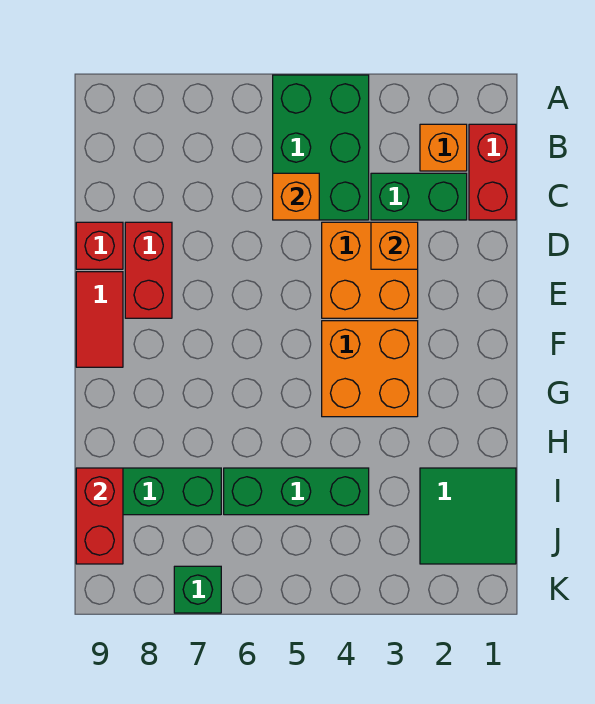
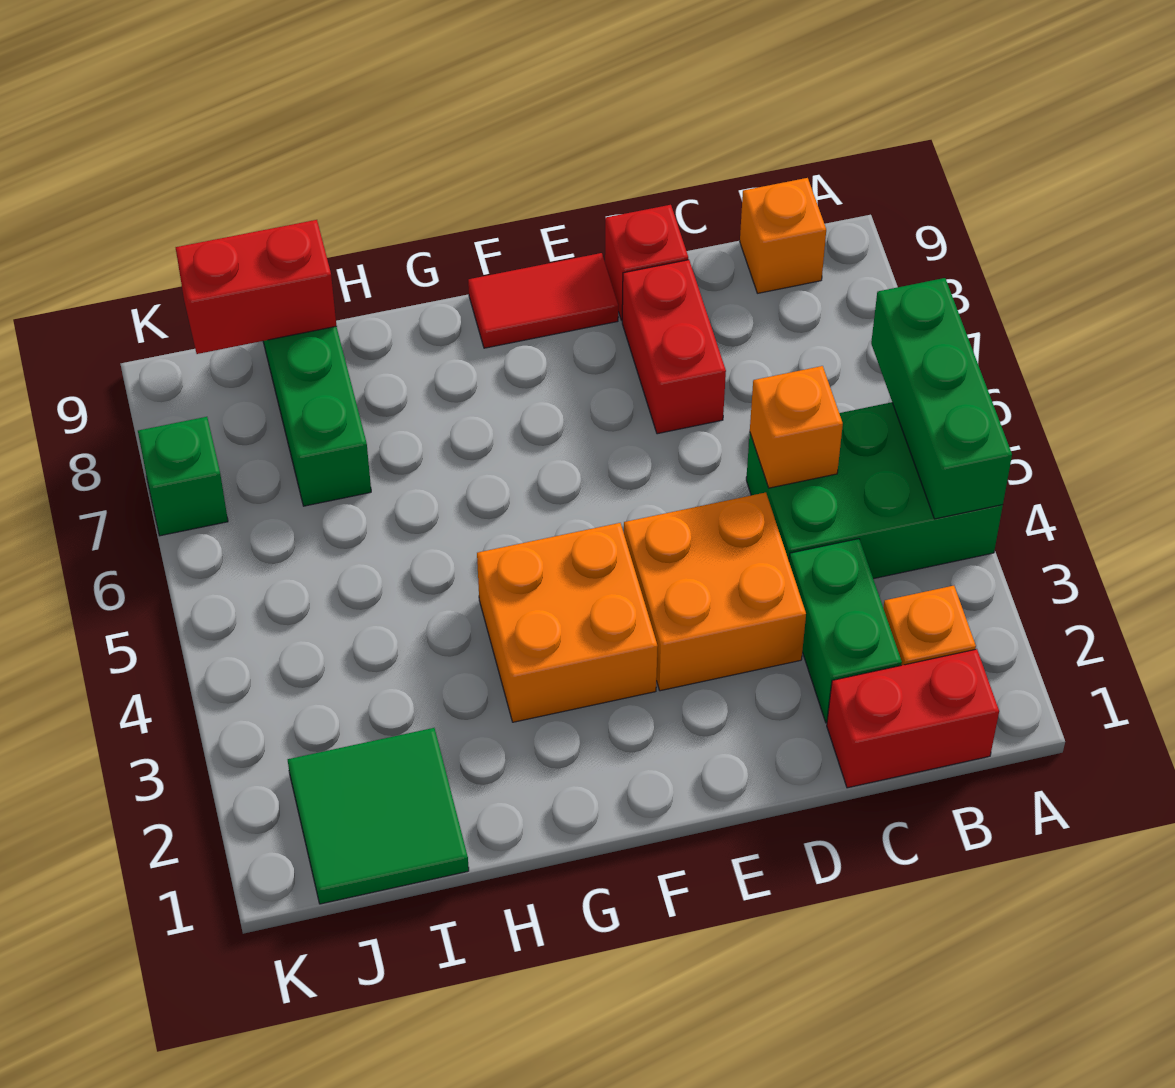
orange 1x1 brick [371,222,418,269] -> orange 1x1 brick moved to [740,178,826,293]
red 1x2 brick [125,222,172,318] -> red 1x2 brick turned to [622,260,726,434]
green 1x3 brick [224,468,369,515] -> green 1x3 brick moved to [871,278,1012,519]

